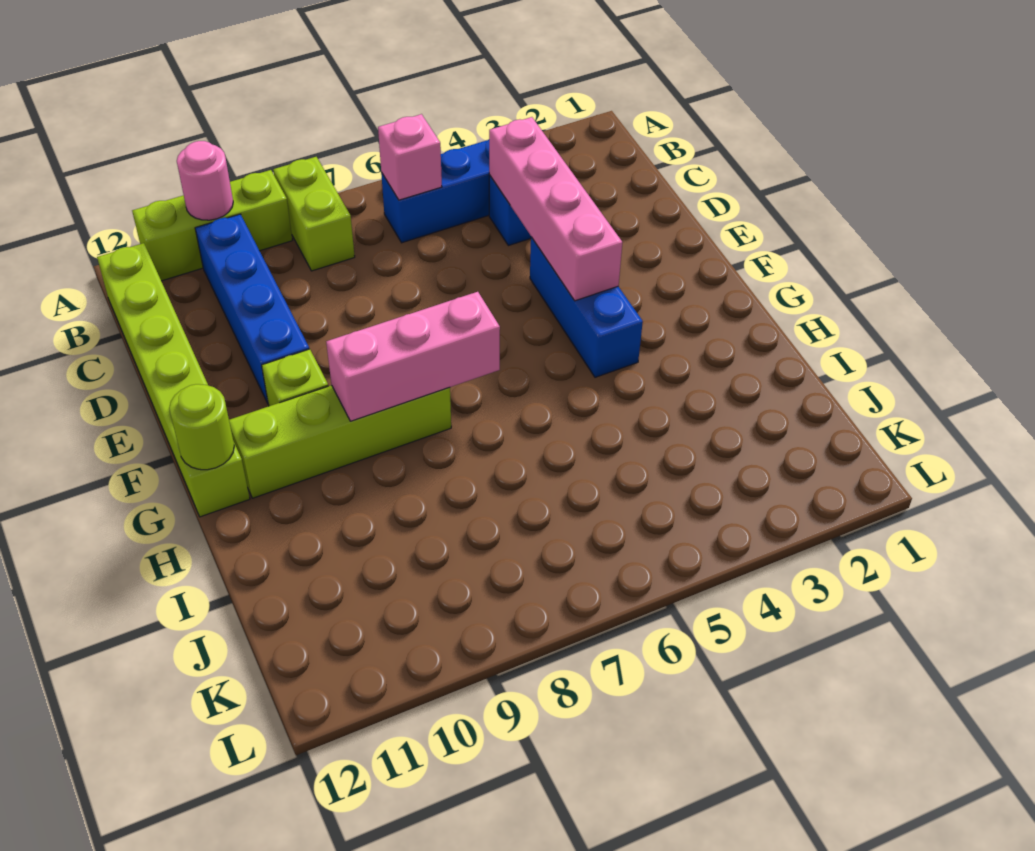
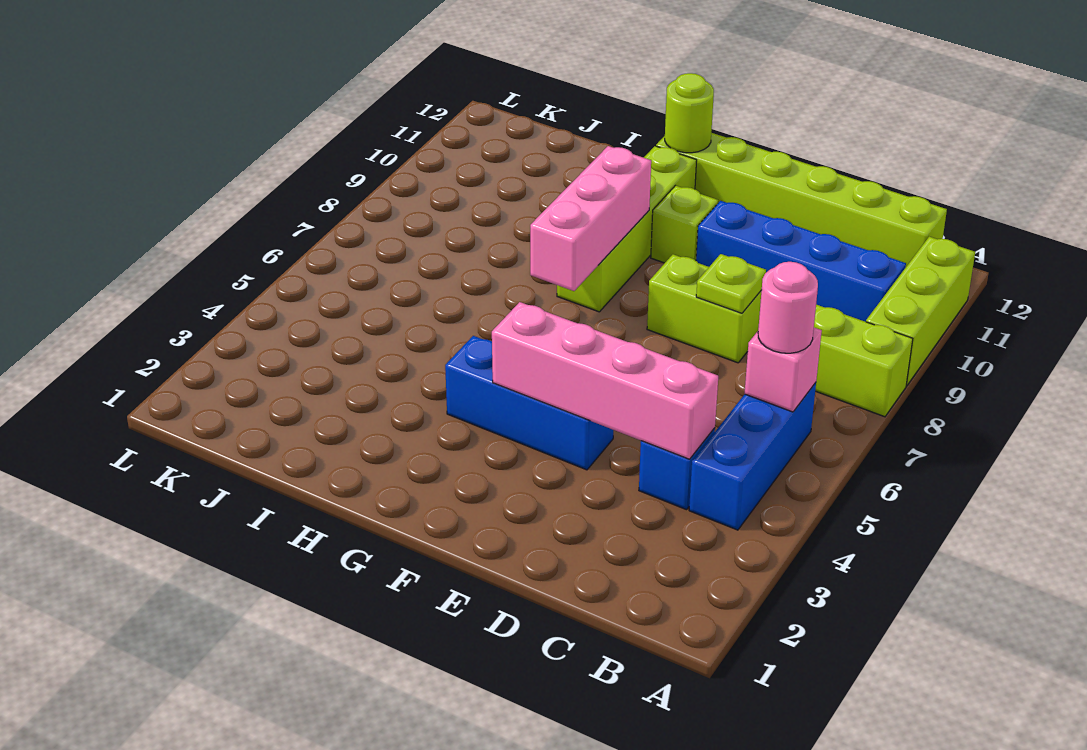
pink 1x1 round brick [177,141,233,220] -> pink 1x1 round brick moved to [758,262,818,353]
none -> lime 1x2 brick [647,254,761,363]
none -> lime 1x1 plate [696,254,766,313]

